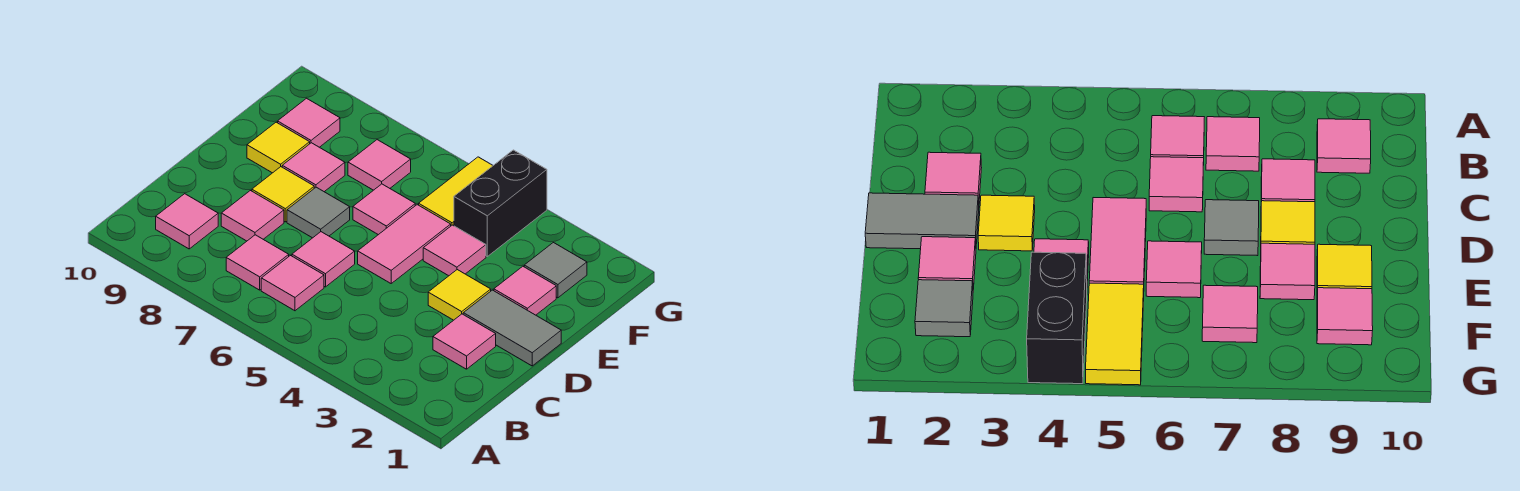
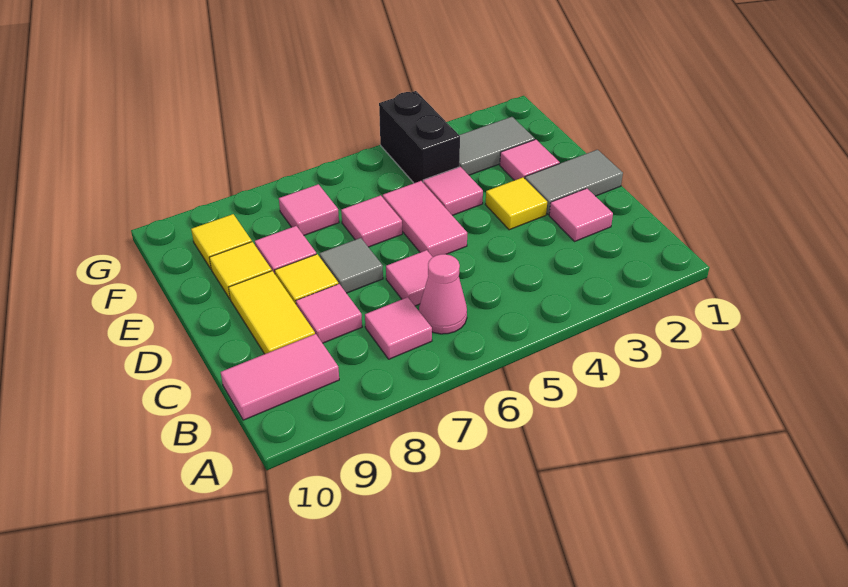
pink 1x1 tile [261,256,324,311] -> pink 1x1 cone [419,254,467,334]
pink 1x1 tile [156,194,218,249] -> pink 1x2 tile [221,334,339,420]
grey 1x1 tile [524,243,587,298] -> grey 1x2 tile [459,117,535,175]
yellow 1x2 tile [419,157,493,226] -> yellow 1x2 tile moved to [229,271,315,354]
pink 1x1 tile [278,98,340,147] -> yellow 1x1 tile [191,214,252,269]

